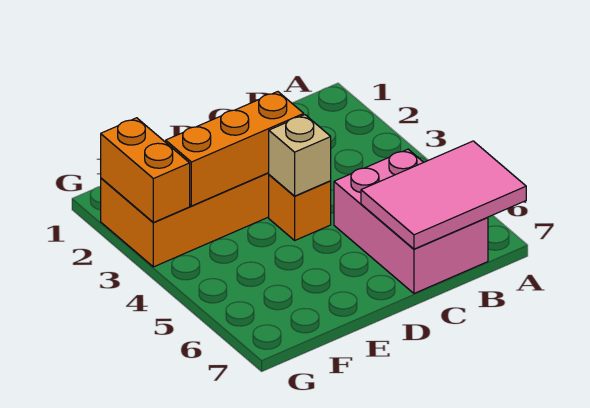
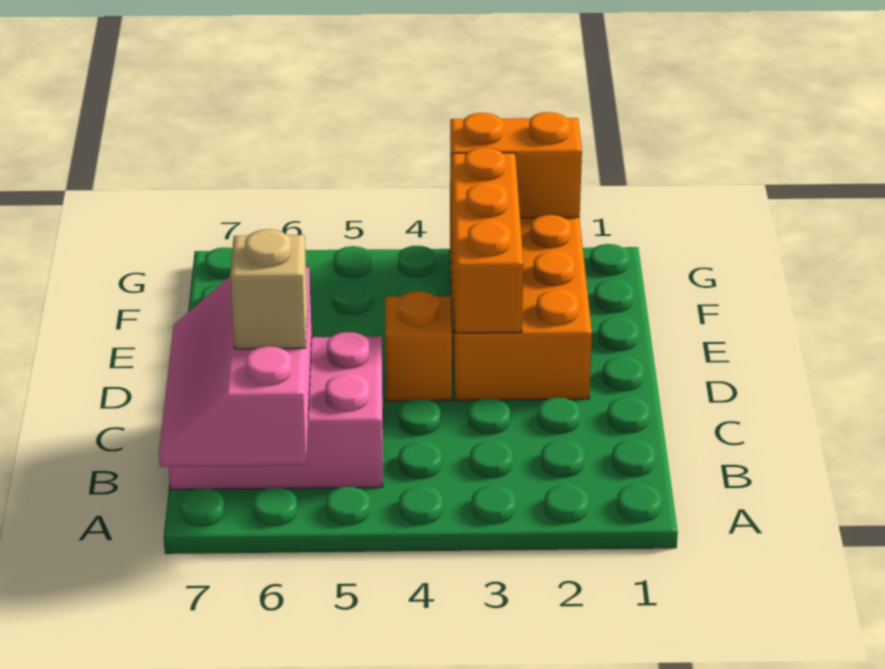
pink 2x3 tile [361,141,526,249] -> pink 2x3 slope [159,267,312,467]
tan 1x1 brick [269,115,331,196] -> tan 1x1 brick moved to [230,229,307,349]

